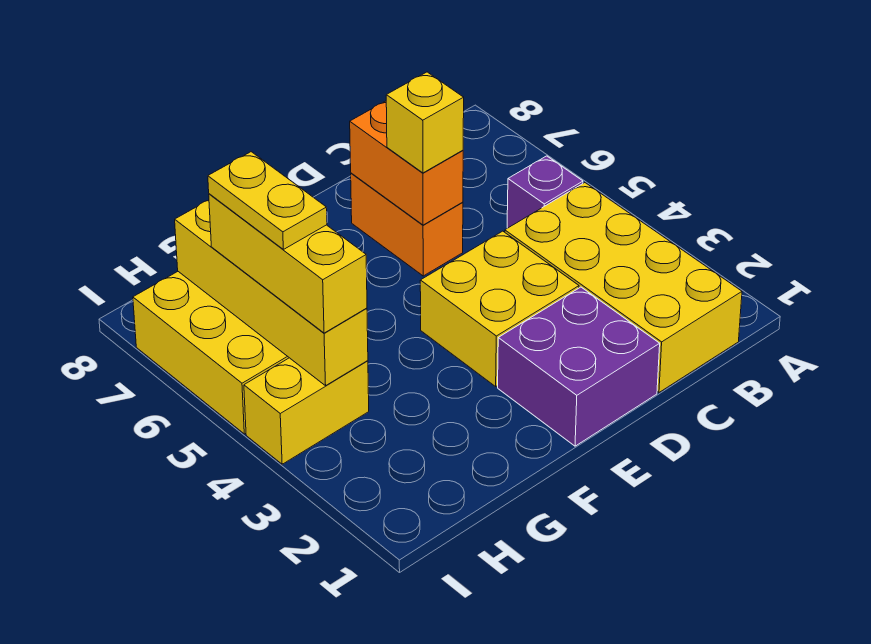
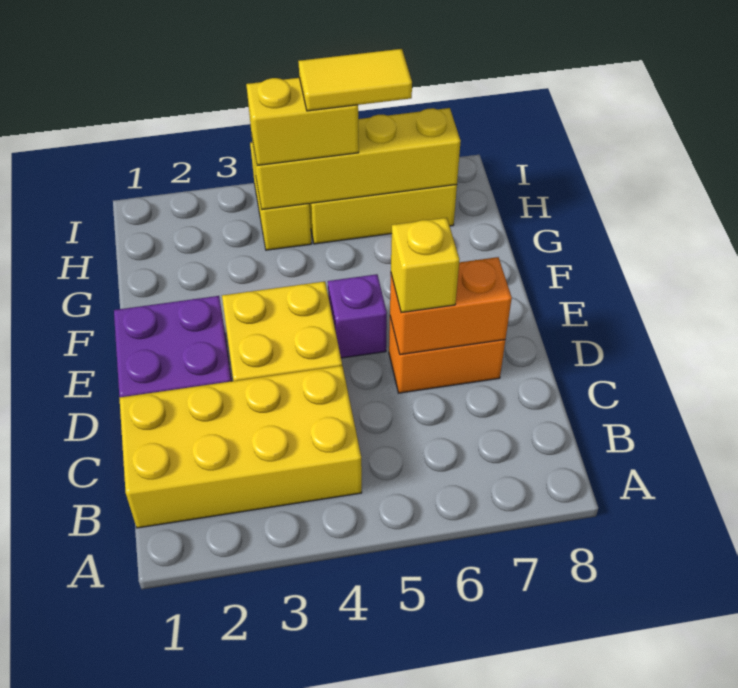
purple 1x1 brick [507,156,583,228] -> purple 1x1 brick moved to [328,274,387,358]
yellow 1x3 brick [209,194,367,333] -> yellow 1x2 brick [246,78,359,165]
yellow 1x2 plate [208,152,327,249] -> yellow 1x2 tile [298,49,412,111]

